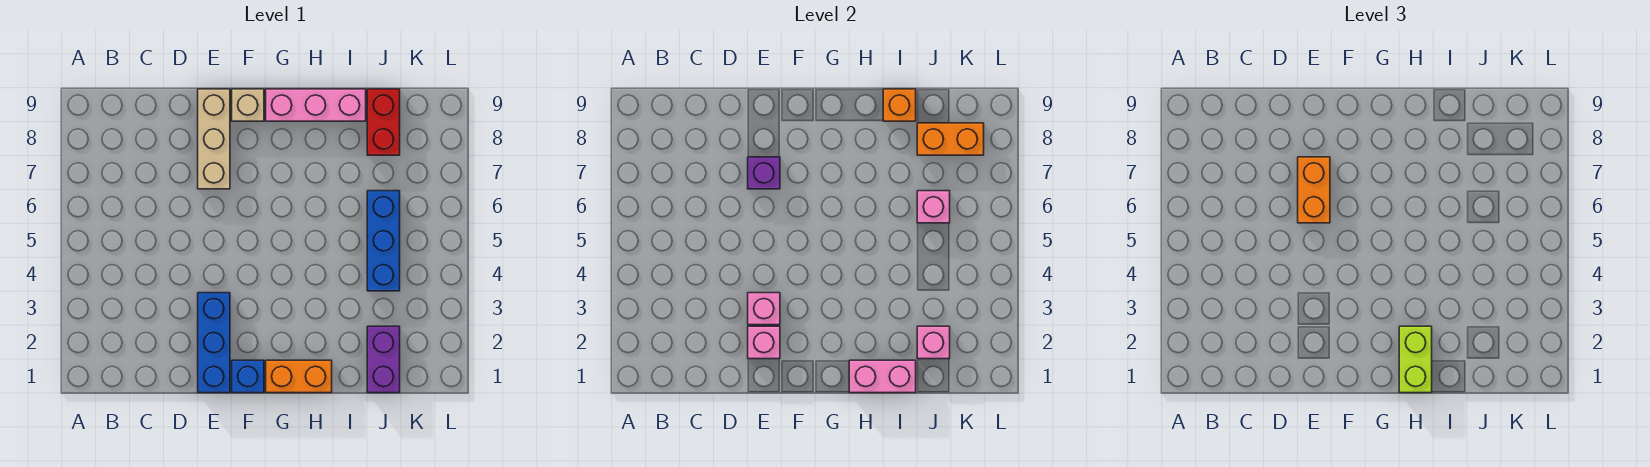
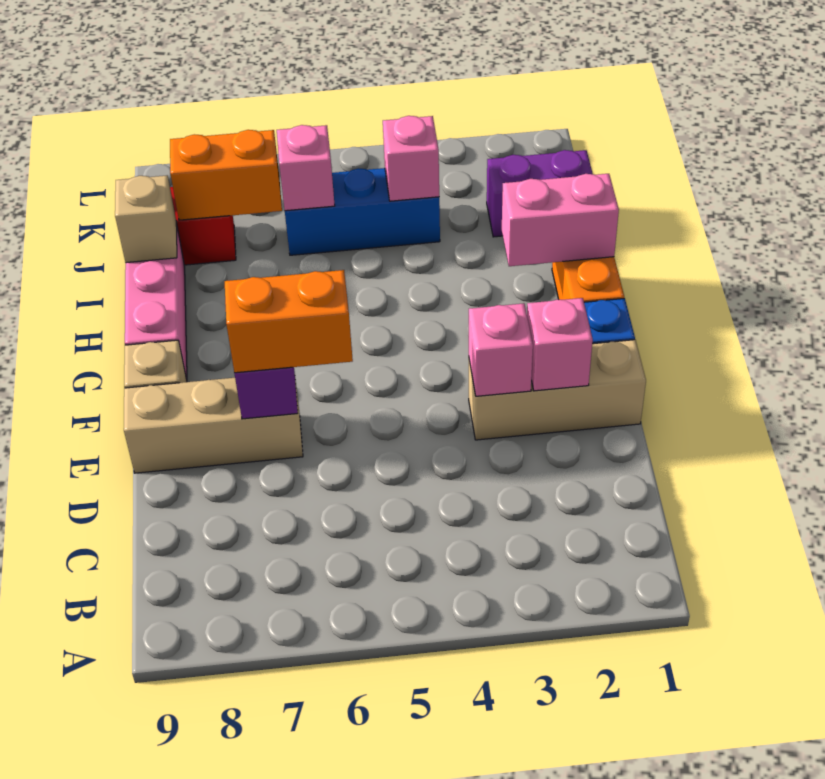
blue 1x3 brick [198,293,230,393] -> tan 1x3 brick [469,340,646,440]
pink 1x2 brick [849,360,916,393] -> pink 1x2 brick turned to [502,174,619,266]
lime 1x2 brick [1399,326,1432,393] -> none
orange 1x1 brick [883,89,916,121] -> tan 1x1 brick [115,175,177,263]
pink 1x1 brick [917,326,950,359] -> pink 1x1 brick moved to [383,116,439,201]
orange 1x2 brick [917,123,984,155] -> orange 1x2 brick turned to [170,130,282,220]

